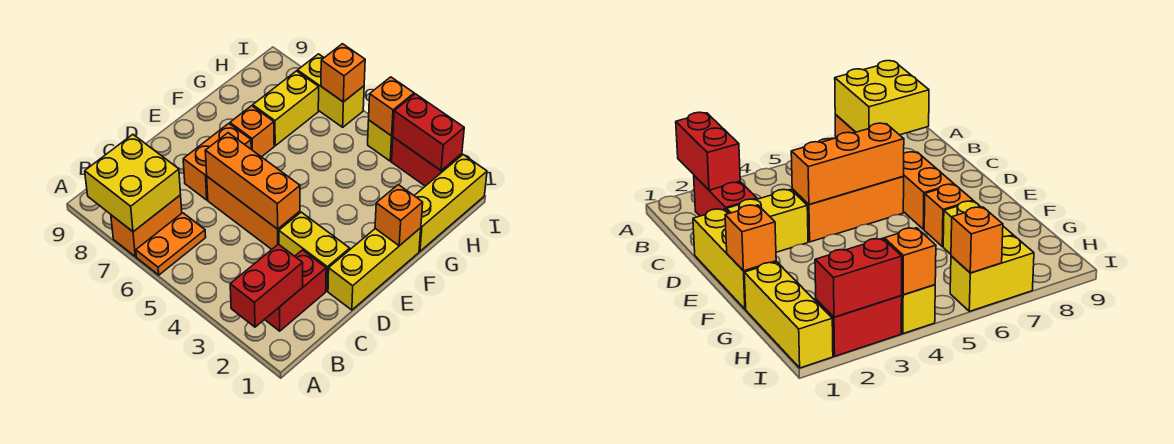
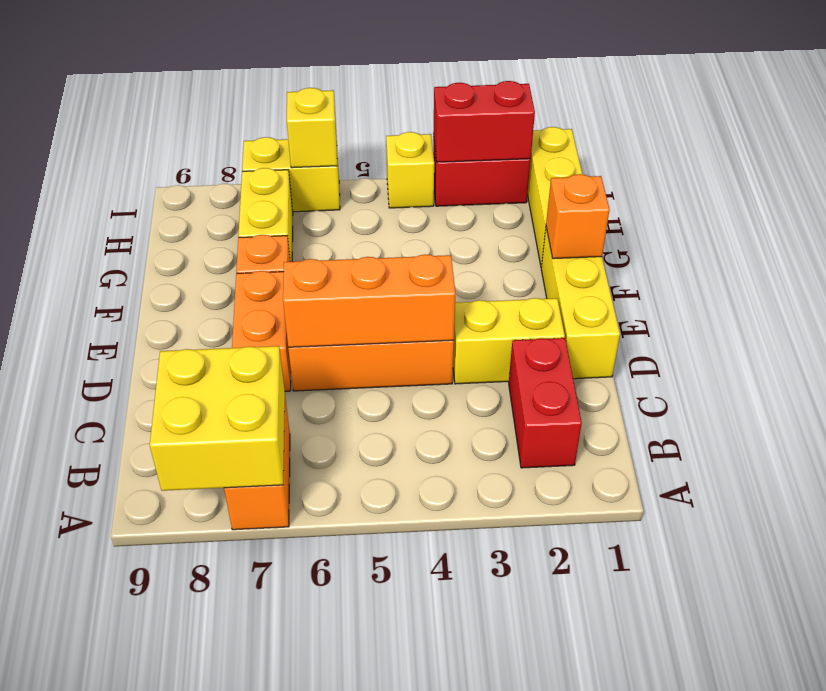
red 1x2 brick [230,244,303,327] -> none
orange 1x2 plate [136,213,206,275] -> none
orange 1x1 brick [369,77,414,136] -> none
orange 1x1 brick [321,44,365,102] -> yellow 1x1 brick [287,88,337,168]

